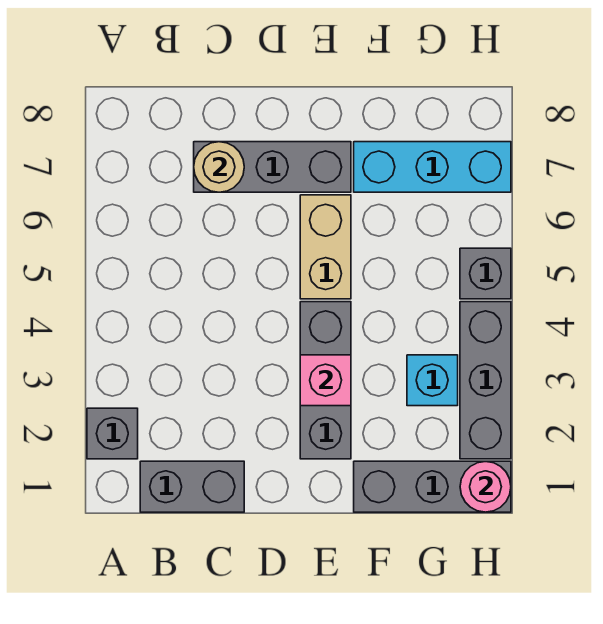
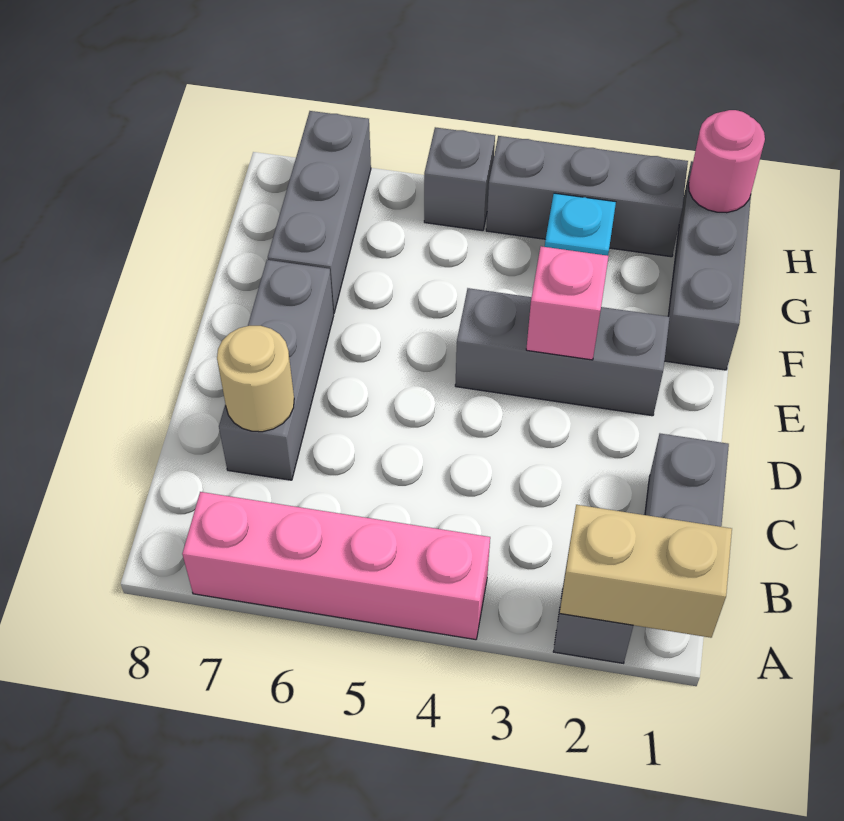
none -> pink 1x4 brick [182,492,490,640]
tan 1x2 brick [300,195,351,299] -> tan 1x2 brick moved to [560,505,732,638]
cyan 1x3 brick [354,142,511,192] -> grey 1x3 brick [268,111,371,313]

